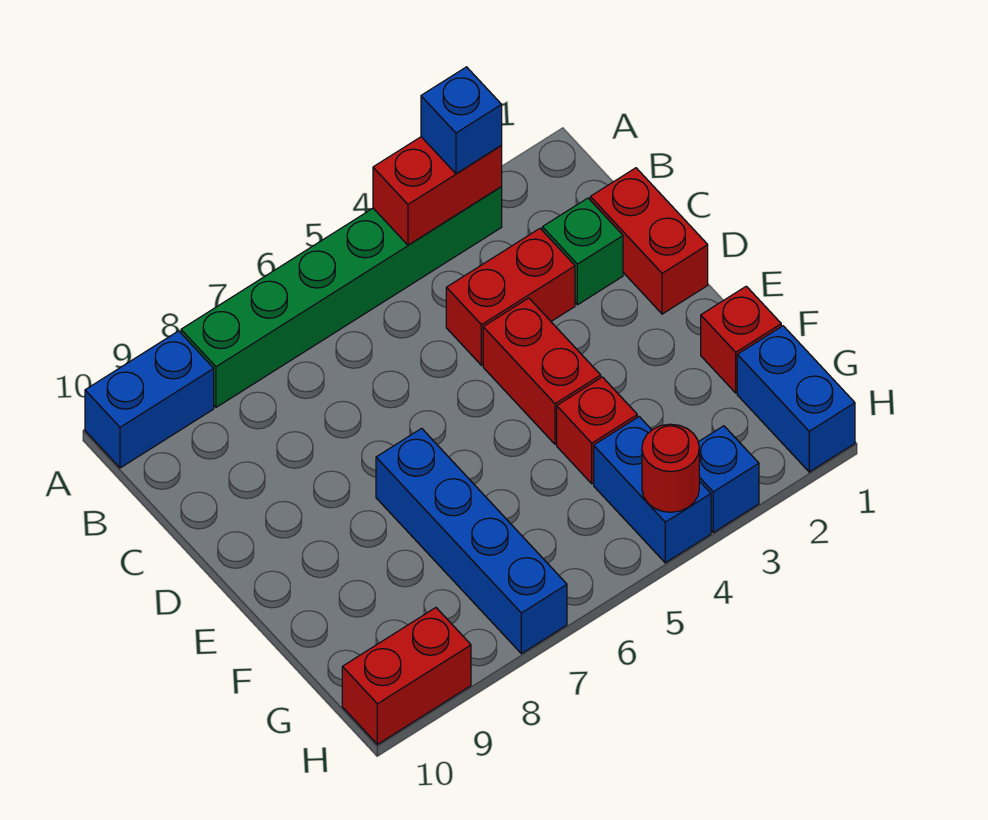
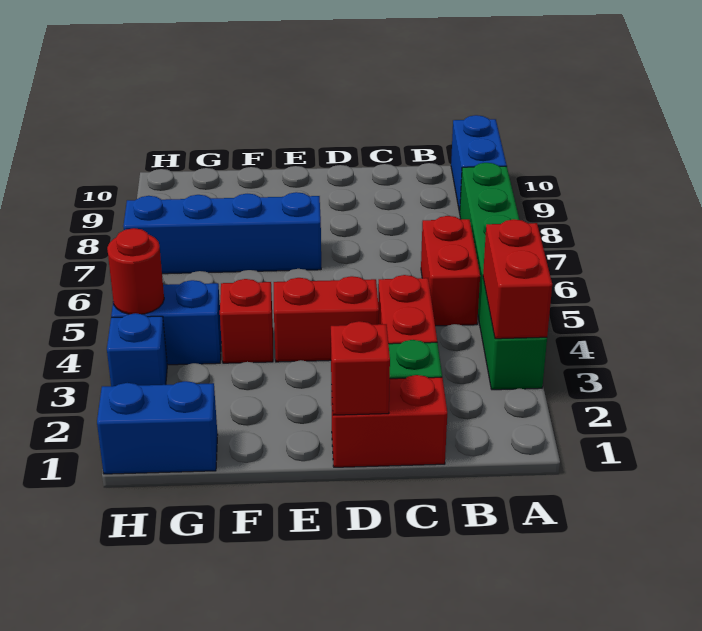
blue 1x1 brick [421,67,502,174] -> none
red 1x1 brick [701,286,781,393] -> red 1x1 brick moved to [331,321,390,415]
red 1x2 brick [342,608,471,744] -> red 1x2 brick moved to [421,216,480,326]

